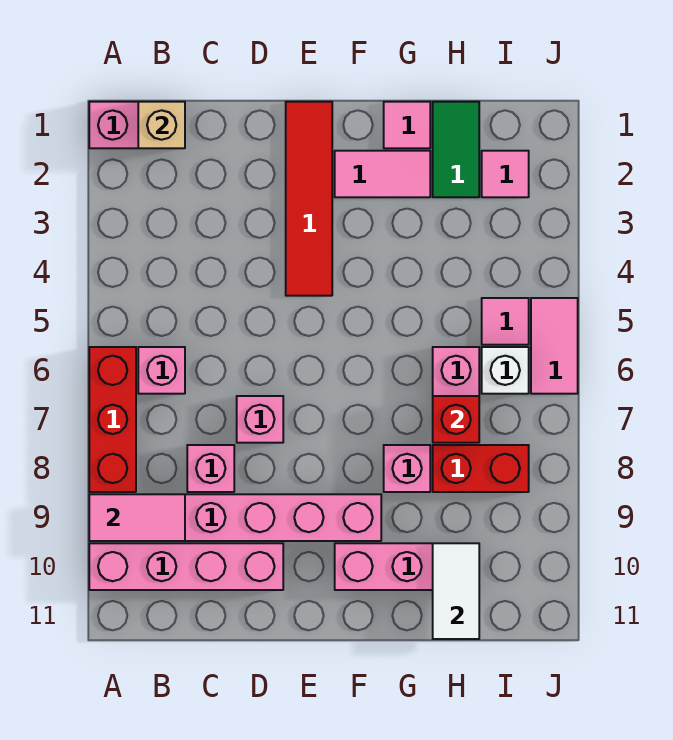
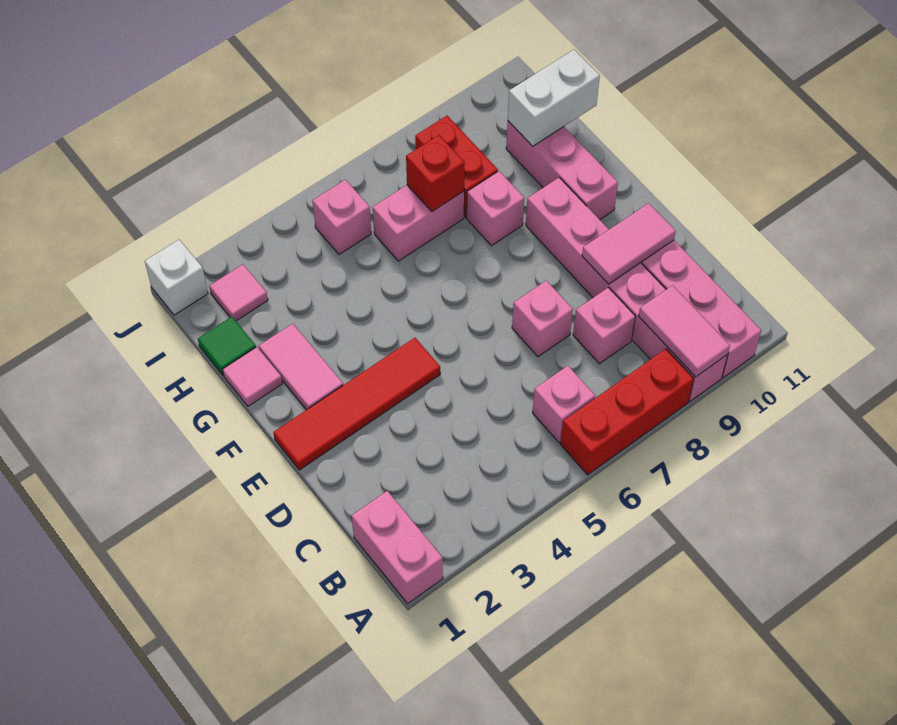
tan 1x1 brick [138,102,185,148] -> none
green 1x2 tile [433,102,479,197] -> green 1x1 tile [198,317,256,375]
white 1x2 tile [433,543,479,639] -> white 1x2 brick [508,50,600,146]
pink 1x1 tile [482,298,529,345] -> pink 1x1 brick [312,180,371,254]
white 1x1 brick [482,347,529,394] -> white 1x1 brick moved to [145,240,208,315]
pink 1x2 tile [531,298,578,394] -> pink 1x2 tile moved to [582,203,676,284]

